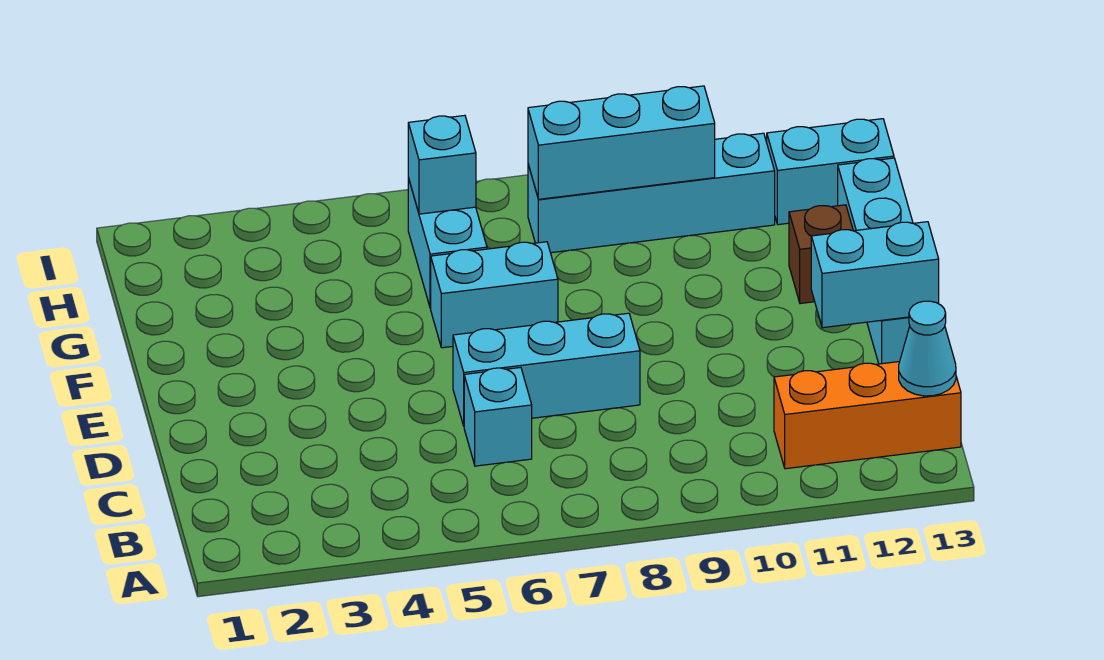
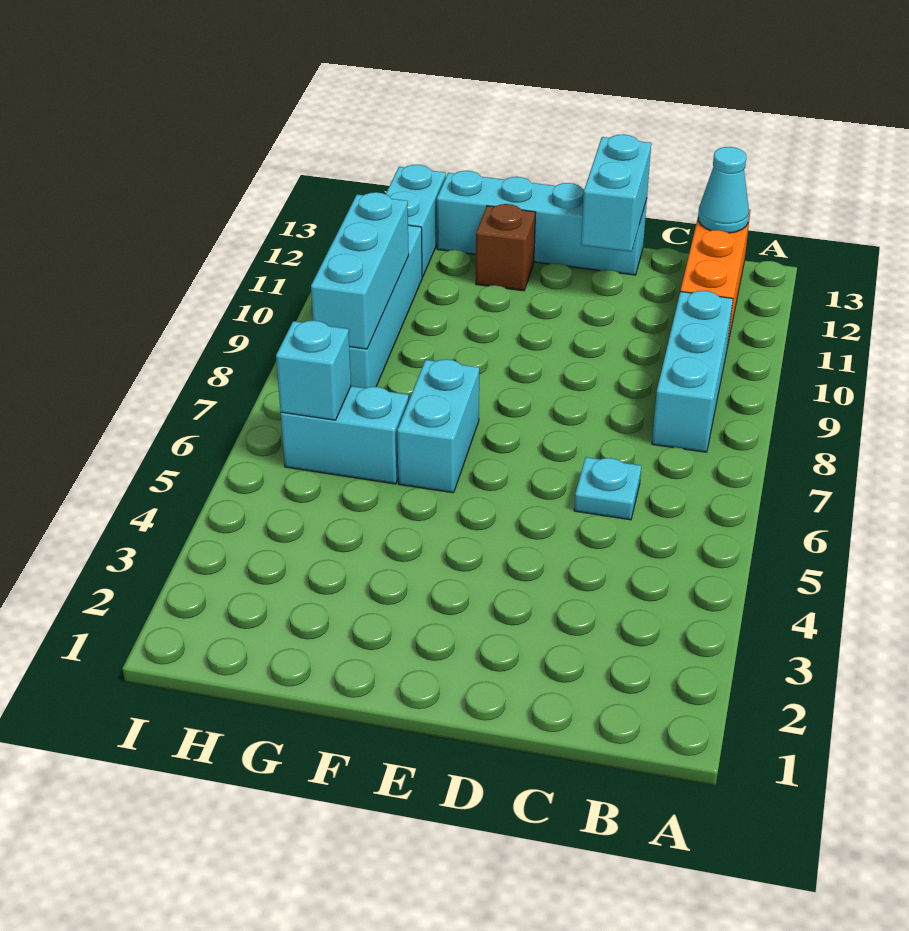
cyan 1x1 brick [464,367,532,466] -> cyan 1x1 plate [574,457,641,520]
cyan 1x3 brick [453,313,640,426] -> cyan 1x3 brick moved to [652,291,733,452]

